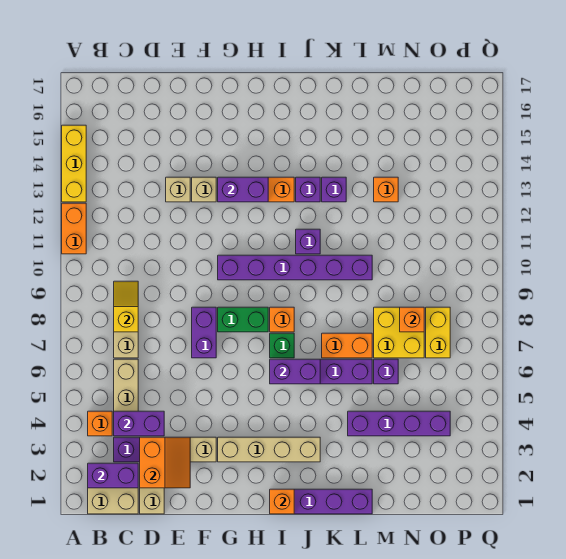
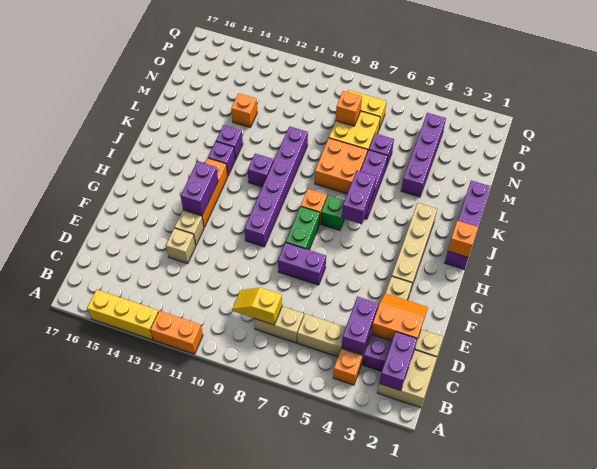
orange 1x2 brick [322,333,372,358] -> orange 2x2 brick [315,138,368,194]

